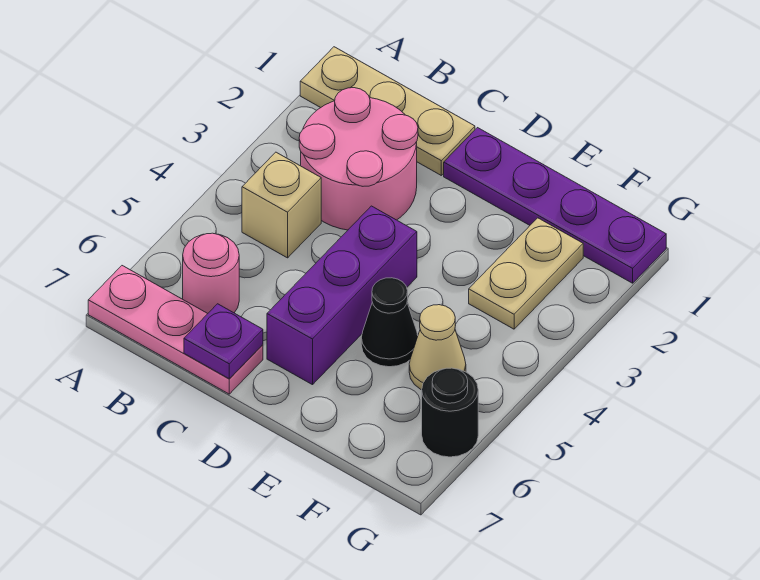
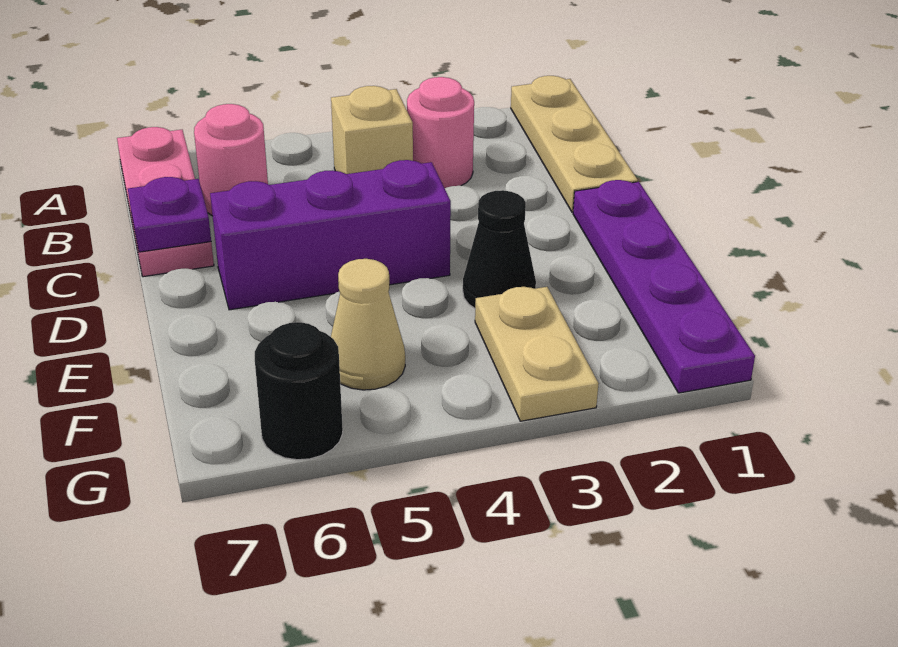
pink 2x2 round brick [299,88,418,230] -> pink 1x1 round brick [407,77,474,188]
black 1x1 cone [361,278,418,367] -> black 1x1 cone moved to [463,190,536,308]
tan 1x2 plate [469,218,583,329] -> tan 1x2 plate turned to [475,287,599,421]

